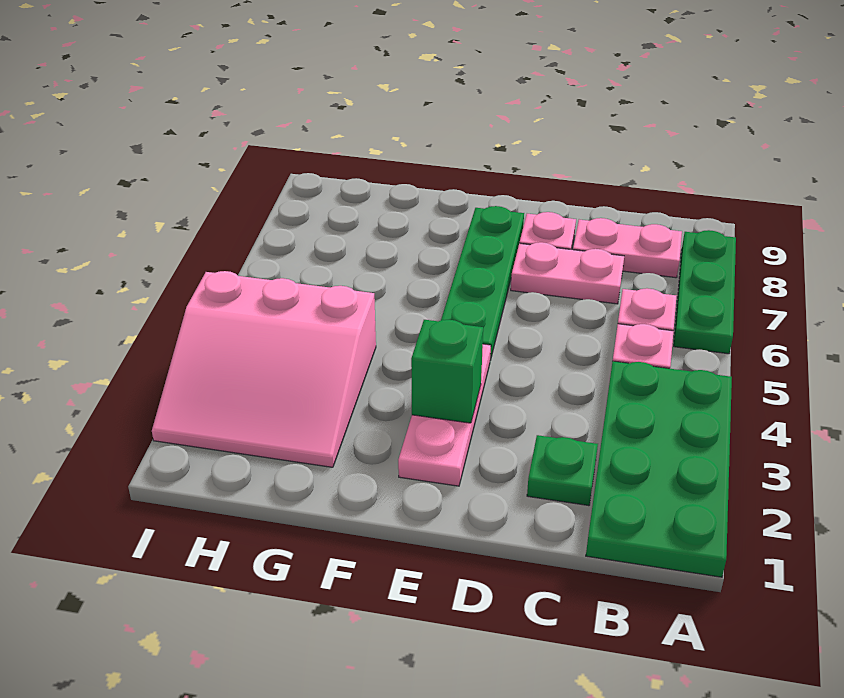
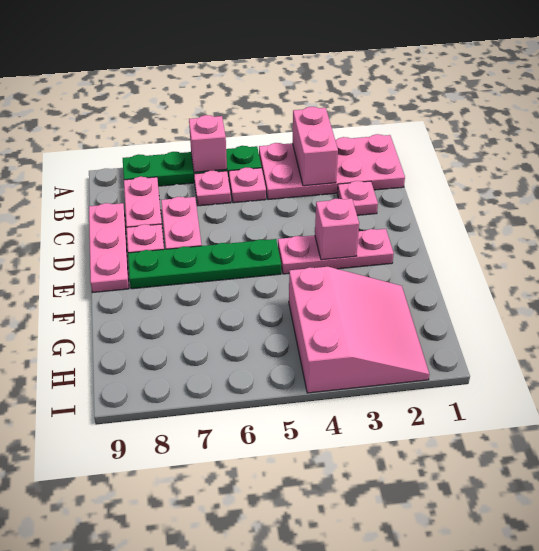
green 2x4 plate [586,361,732,577] -> pink 2x4 plate [259,134,405,200]
none -> pink 1x2 brick [292,107,338,186]
green 1x3 plate [674,230,736,354] -> green 1x4 plate [123,146,261,186]
none -> pink 1x1 brick [189,115,227,172]
green 1x1 plate [527,435,598,506] -> pink 1x1 plate [337,181,378,215]
none -> pink 1x3 plate [89,203,129,292]
green 1x1 brick [411,320,483,423] -> pink 1x1 brick [315,199,359,260]

